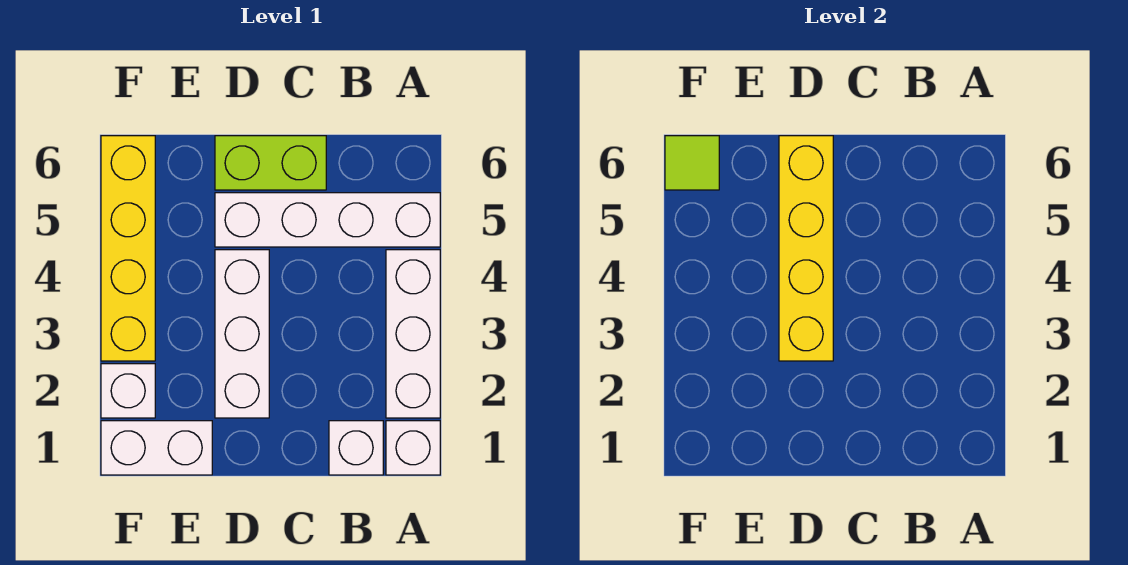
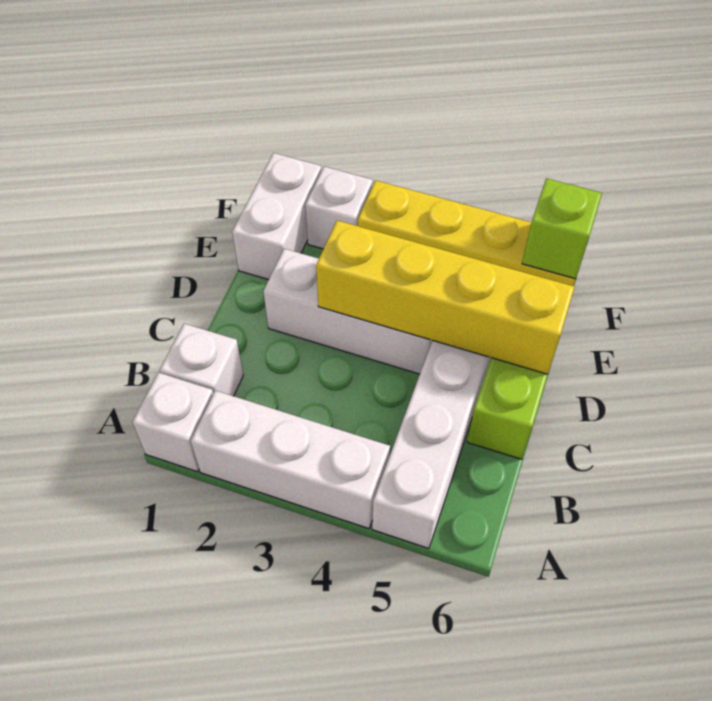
lime 1x1 tile [665,136,719,190] -> lime 1x1 brick [522,178,602,279]

